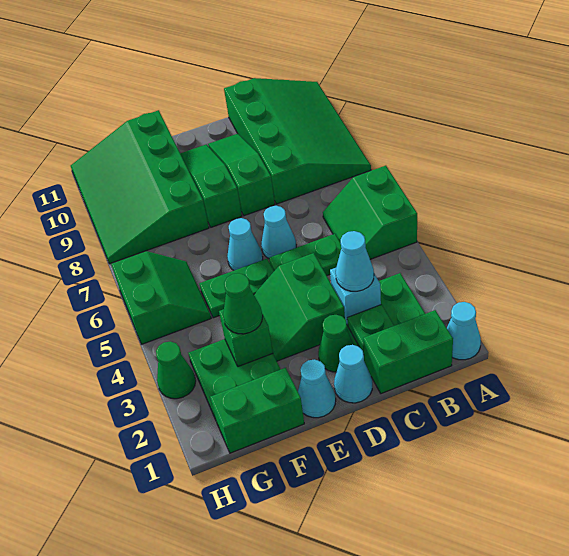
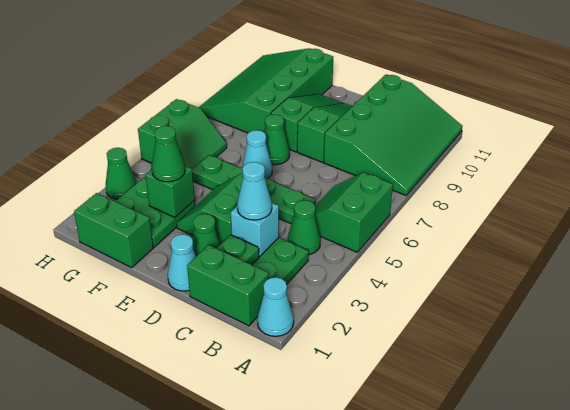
none -> green 1x1 cone [288,200,321,255]
cyan 1x1 cone [261,206,296,259] -> none
cyan 1x1 cone [298,359,336,418] -> none
none -> green 1x1 cone [264,114,290,165]

